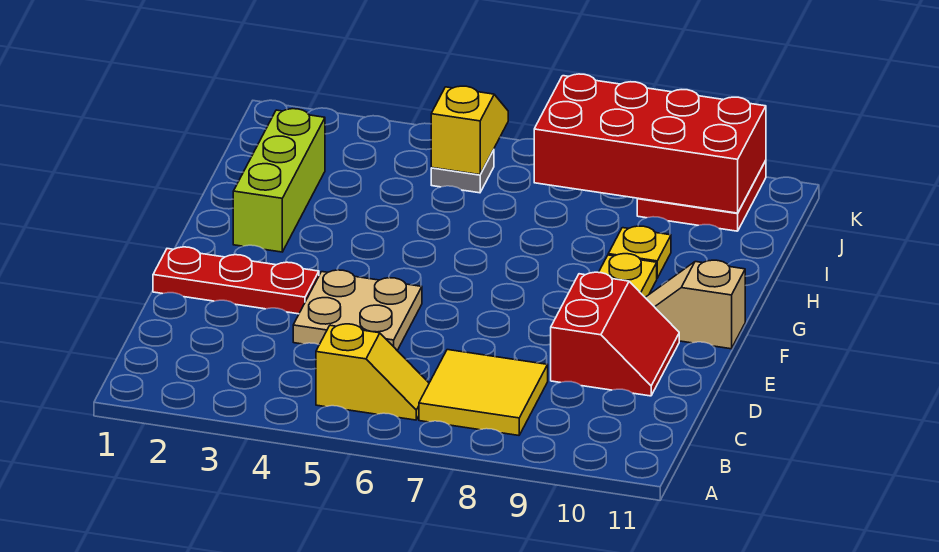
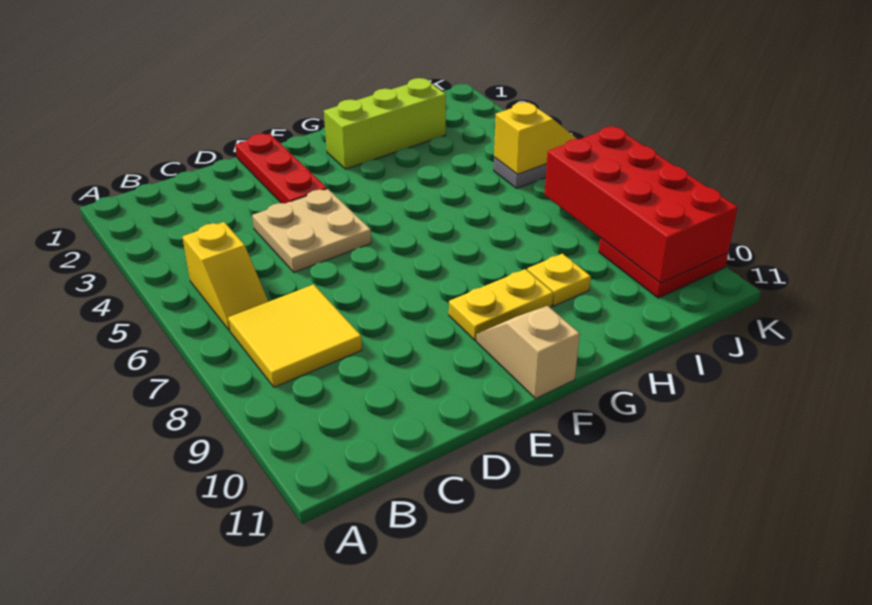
red 2x2 slope [551,272,679,396] -> none

